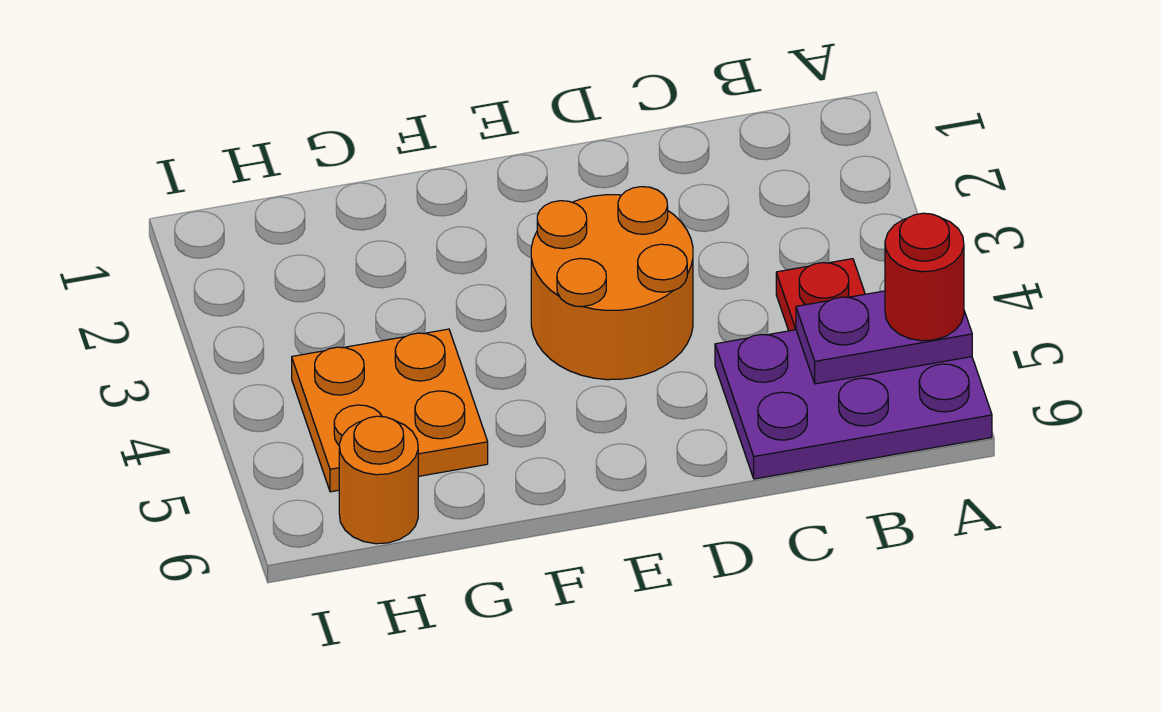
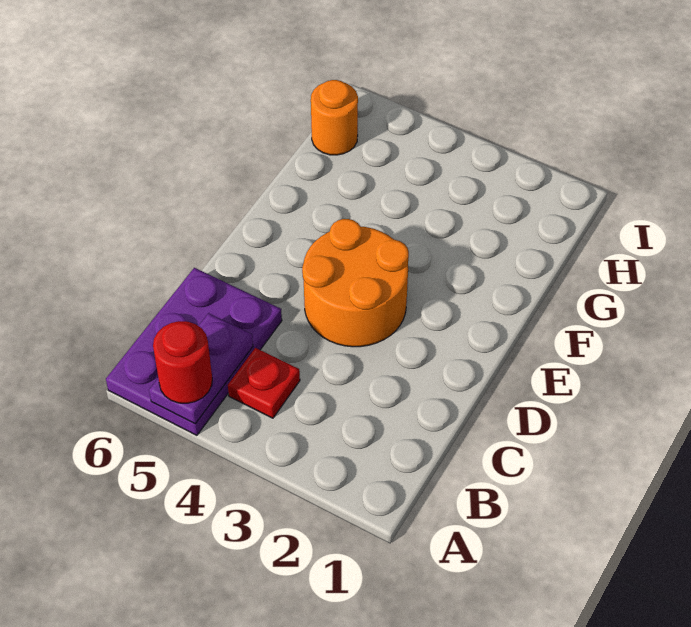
orange 2x2 plate [292,329,488,492] -> none

